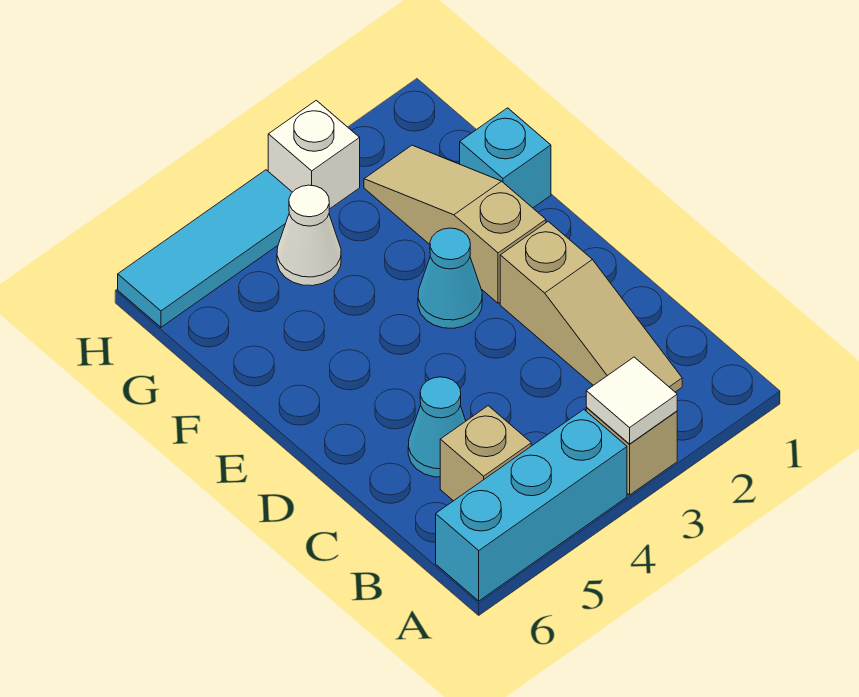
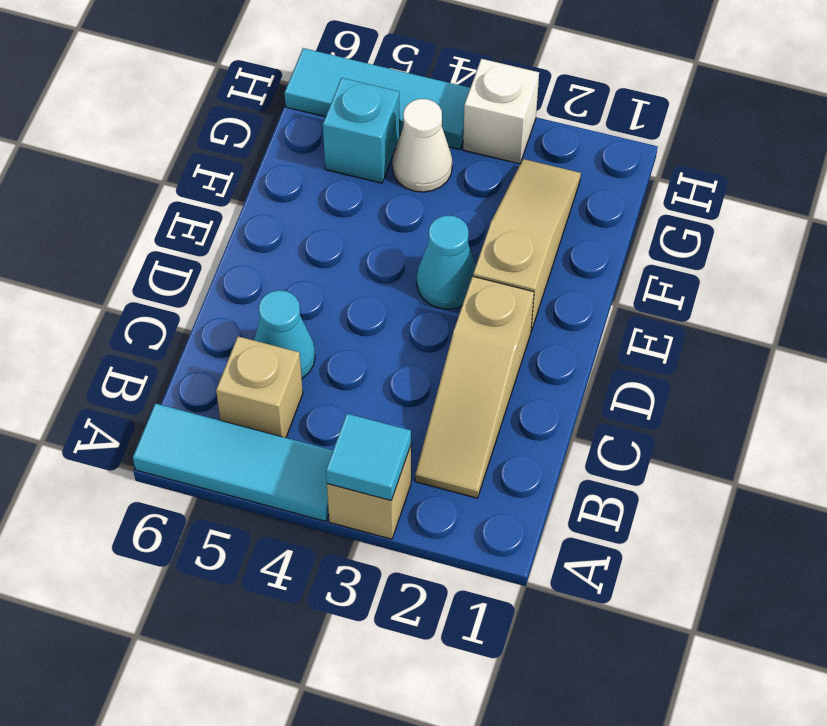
white 1x1 tile [586,357,677,444] -> cyan 1x1 tile [326,414,411,500]
cyan 1x3 brick [436,410,627,601] -> cyan 1x3 tile [133,403,333,521]
cyan 1x1 brick [460,108,551,208] -> cyan 1x1 brick moved to [323,78,400,183]

